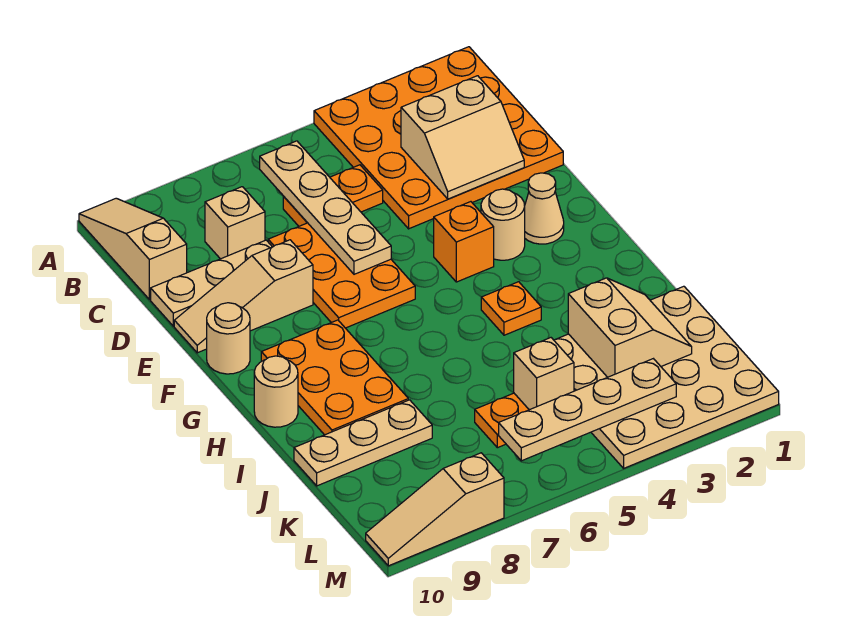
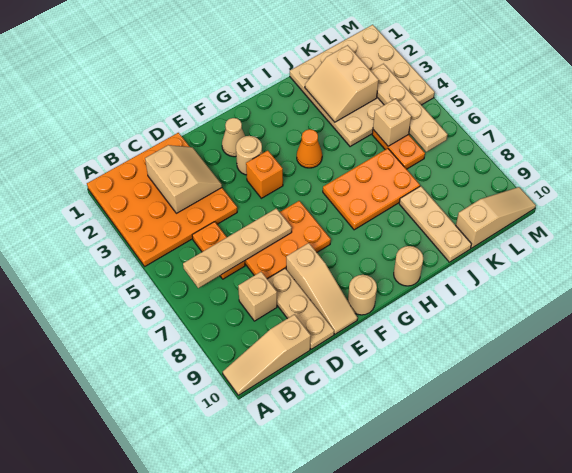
orange 2x3 plate [261,320,408,435] -> orange 2x3 plate moved to [323,148,420,230]
orange 1x1 plate [481,282,541,335] -> orange 1x1 cone [297,129,322,168]
tan 2x2 slope [568,278,692,377] -> tan 2x2 slope turned to [305,45,378,122]
tan 1x3 slope [366,453,504,566] -> tan 1x3 slope turned to [456,187,536,248]

